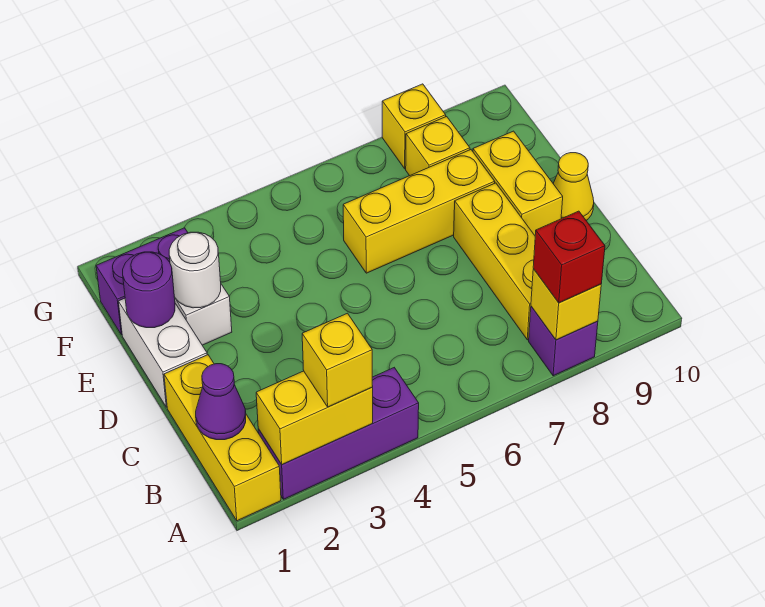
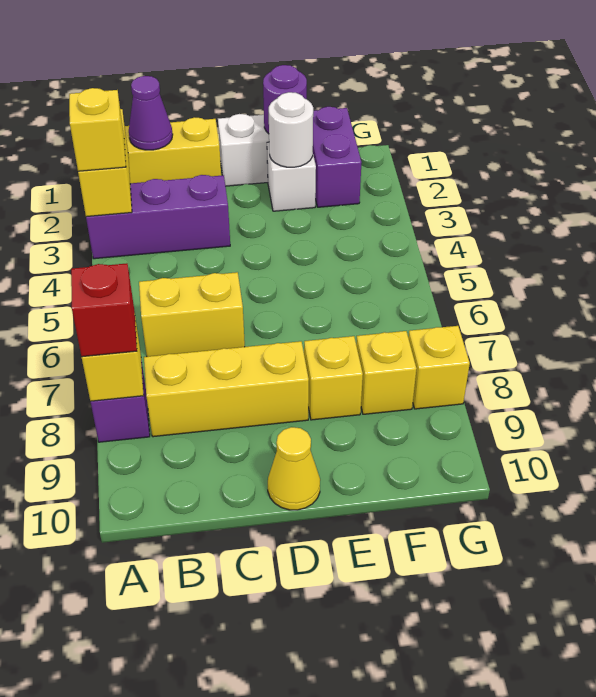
purple 1x3 brick [258,368,419,499] -> purple 1x3 brick turned to [86,175,230,259]
yellow 1x2 brick [473,131,563,235] -> yellow 1x2 brick moved to [139,272,245,357]
yellow 1x3 brick [343,150,495,273] -> yellow 1x1 brick [304,336,363,420]

